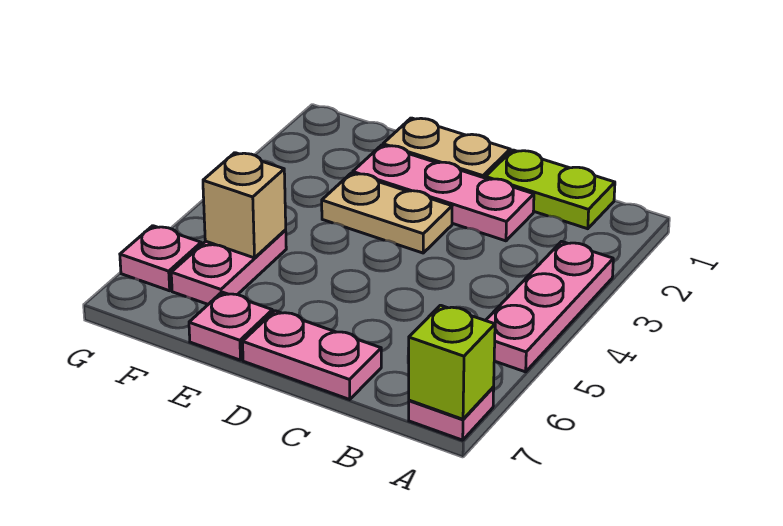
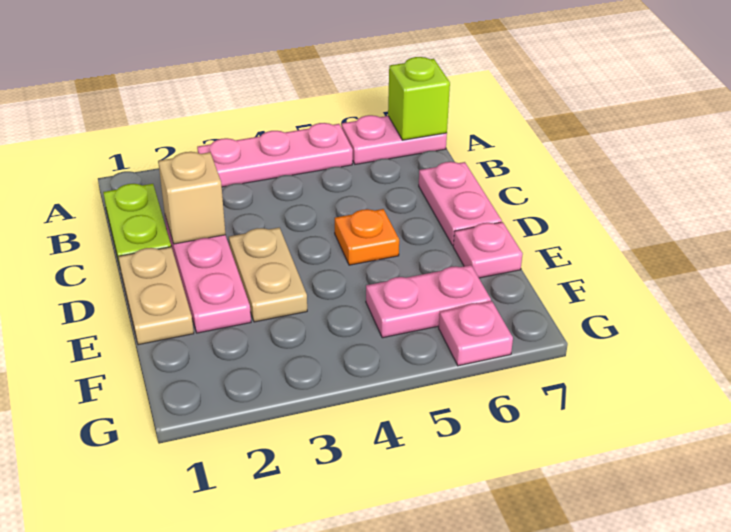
pink 1x1 plate [409,388,494,440] -> pink 1x2 plate [342,115,447,164]
none -> orange 1x1 plate [335,209,399,265]
tan 1x1 brick [203,153,286,258] -> tan 1x1 brick moved to [158,152,226,244]

